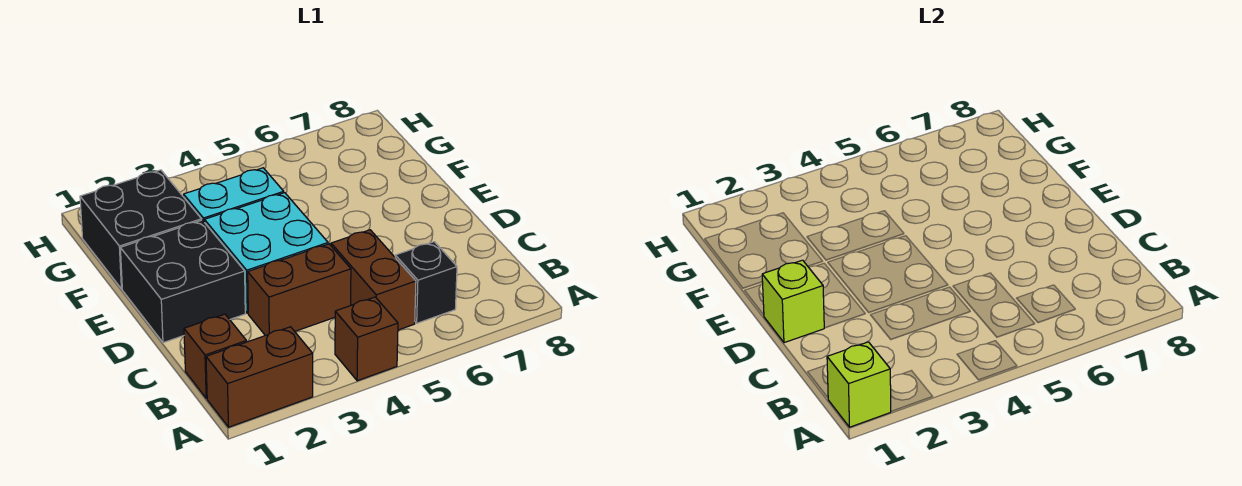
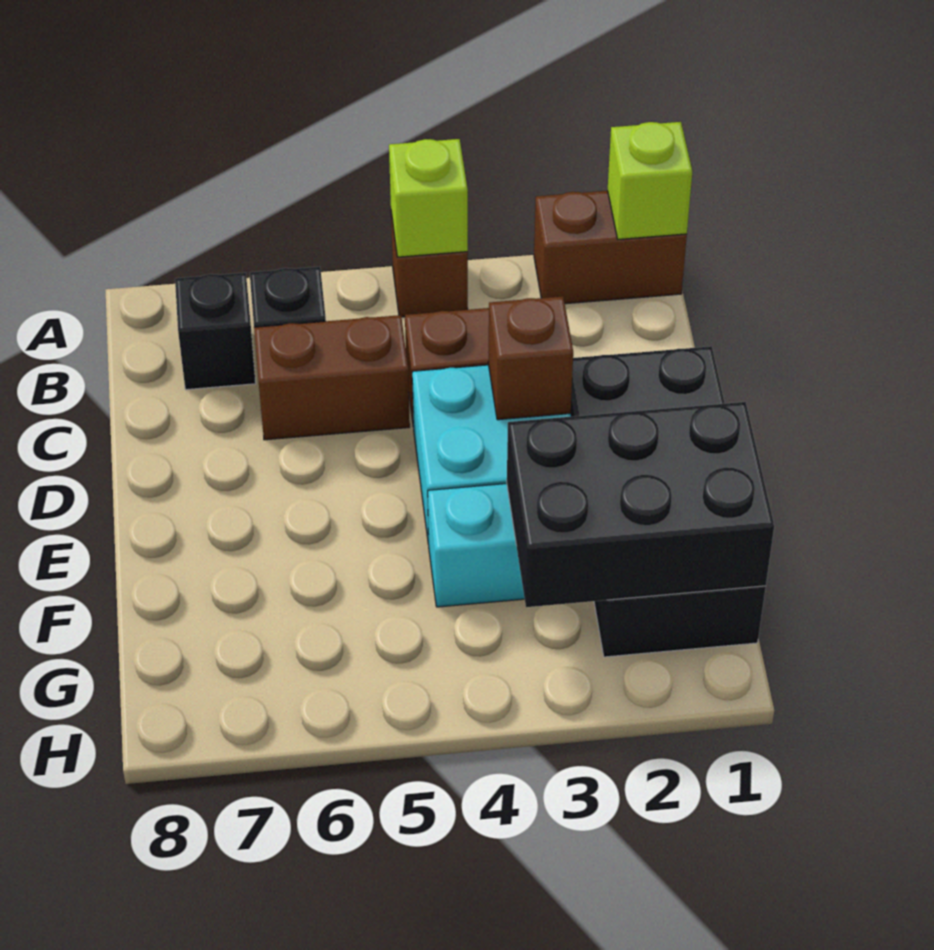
brown 1x1 brick [184,314,246,398] -> brown 1x1 brick moved to [488,296,573,420]
brown 1x2 brick [331,230,416,330] -> brown 1x2 brick turned to [254,315,410,440]
none -> black 1x1 brick [175,273,256,390]
lime 1x1 brick [762,260,824,343] -> lime 1x1 brick moved to [389,139,468,257]
none -> black 2x3 brick [507,402,774,607]

